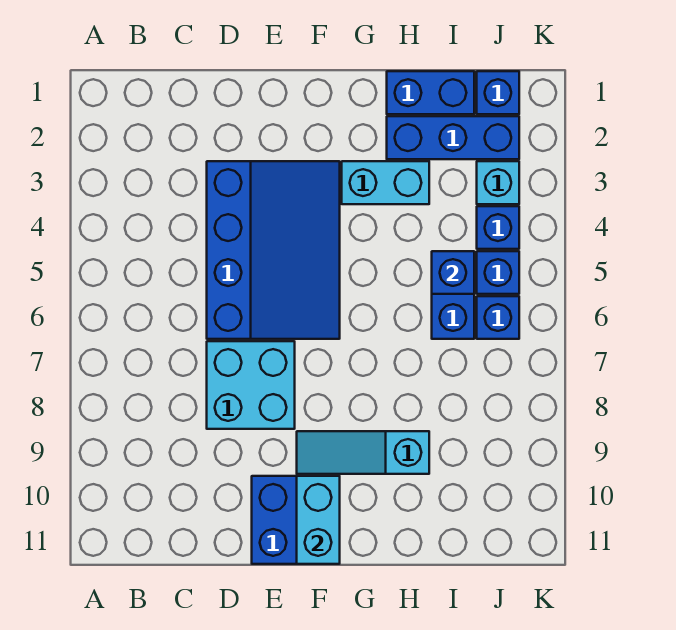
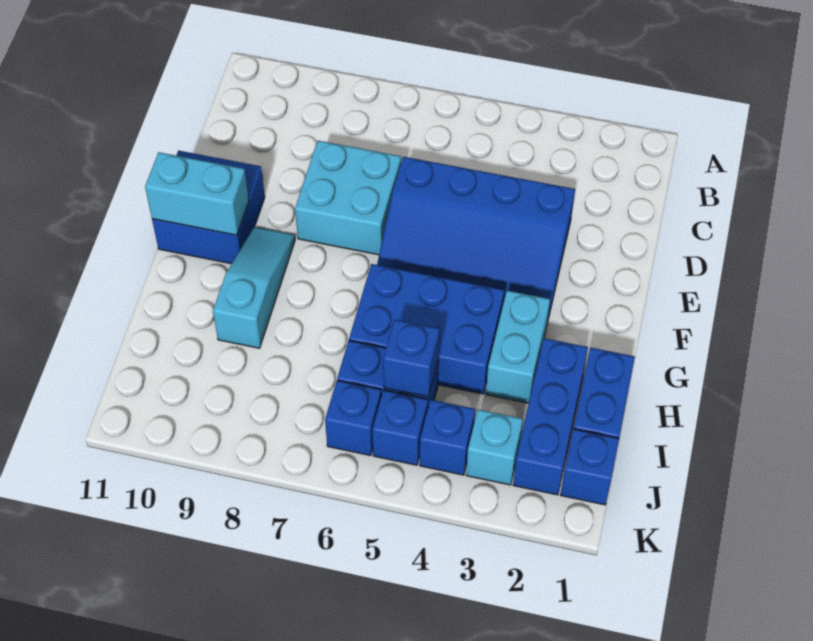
none -> blue 2x3 brick [349,264,504,394]

